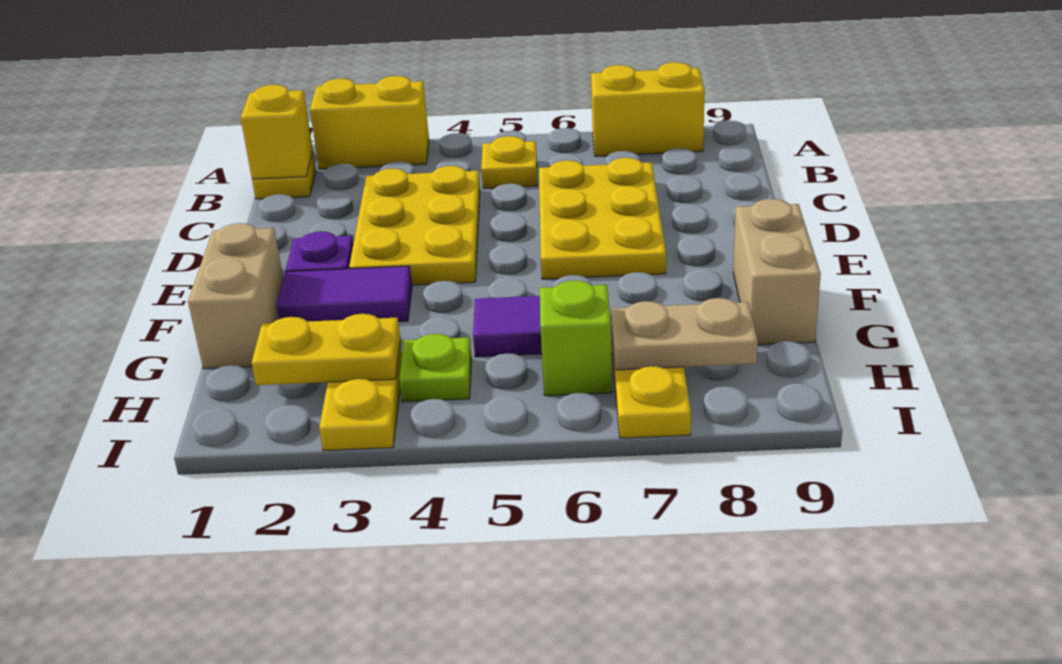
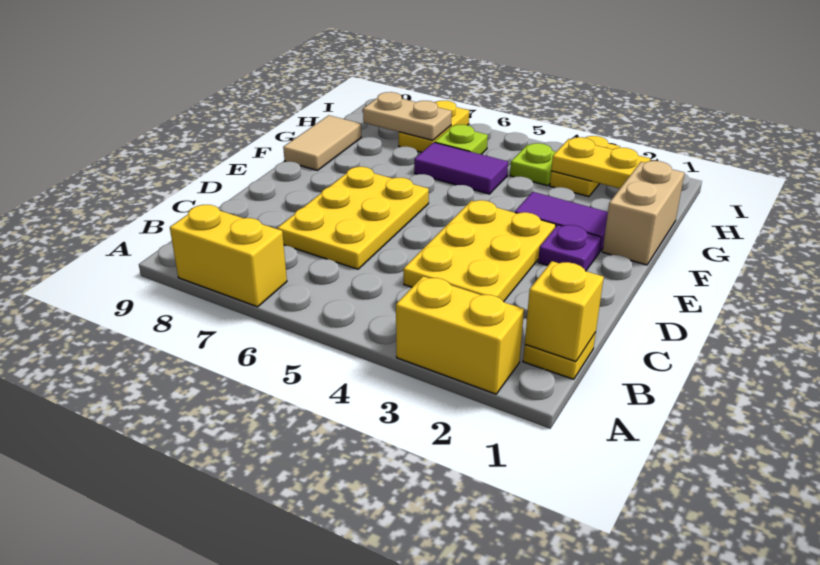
yellow 1x1 plate [481,136,537,189] -> none
tan 1x2 brick [733,199,821,345] -> tan 1x2 tile [283,115,361,171]
lime 1x1 brick [540,280,612,396] -> lime 1x1 plate [435,125,488,154]

